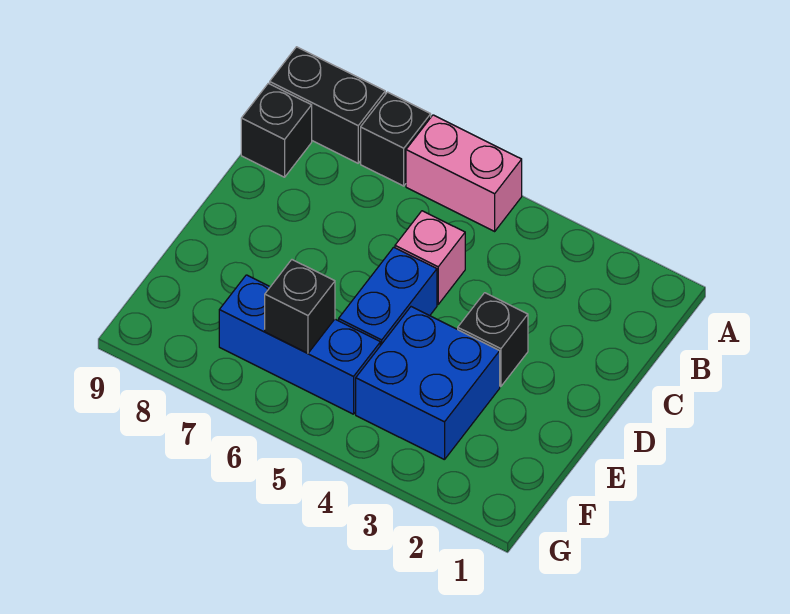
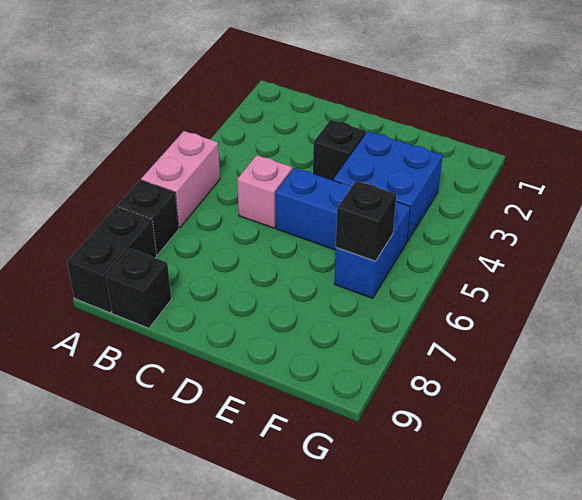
blue 1x3 brick [219,275,380,414] -> blue 1x2 brick [334,202,410,298]

